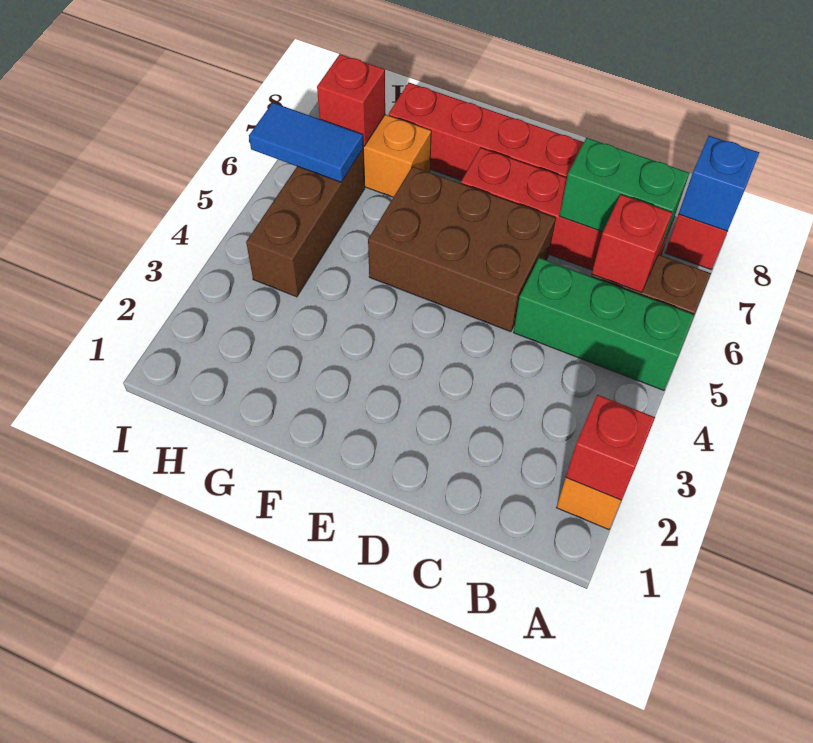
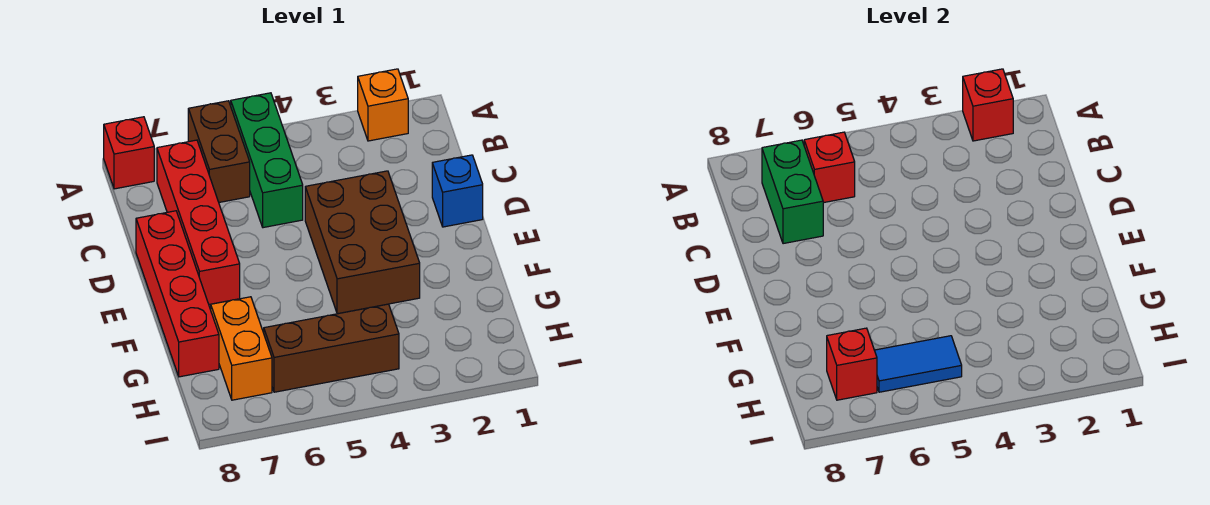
blue 1x1 brick [679,136,759,231] -> blue 1x1 brick moved to [432,155,483,227]
brown 2x3 brick [368,167,556,332] -> brown 2x3 brick moved to [305,171,420,314]
blue 1x2 tile [249,103,363,182] -> blue 1x2 tile turned to [874,336,962,392]

